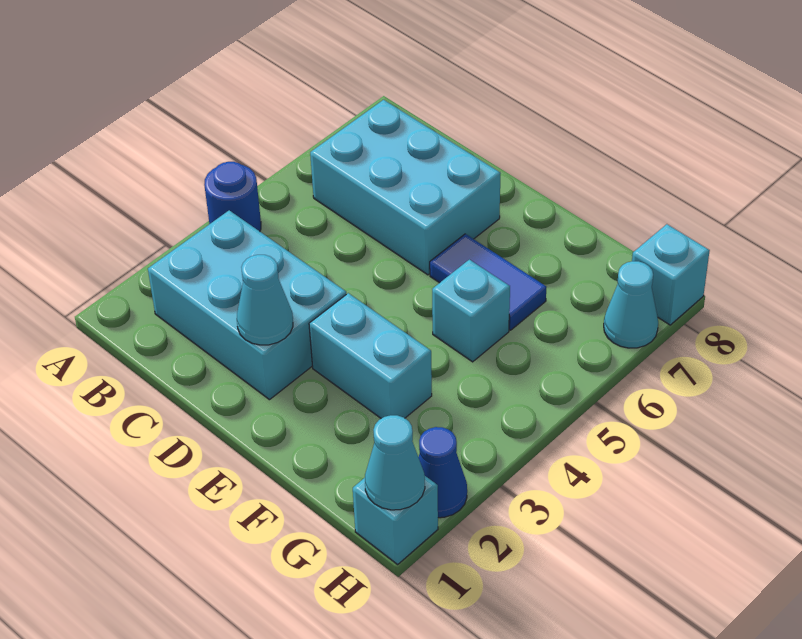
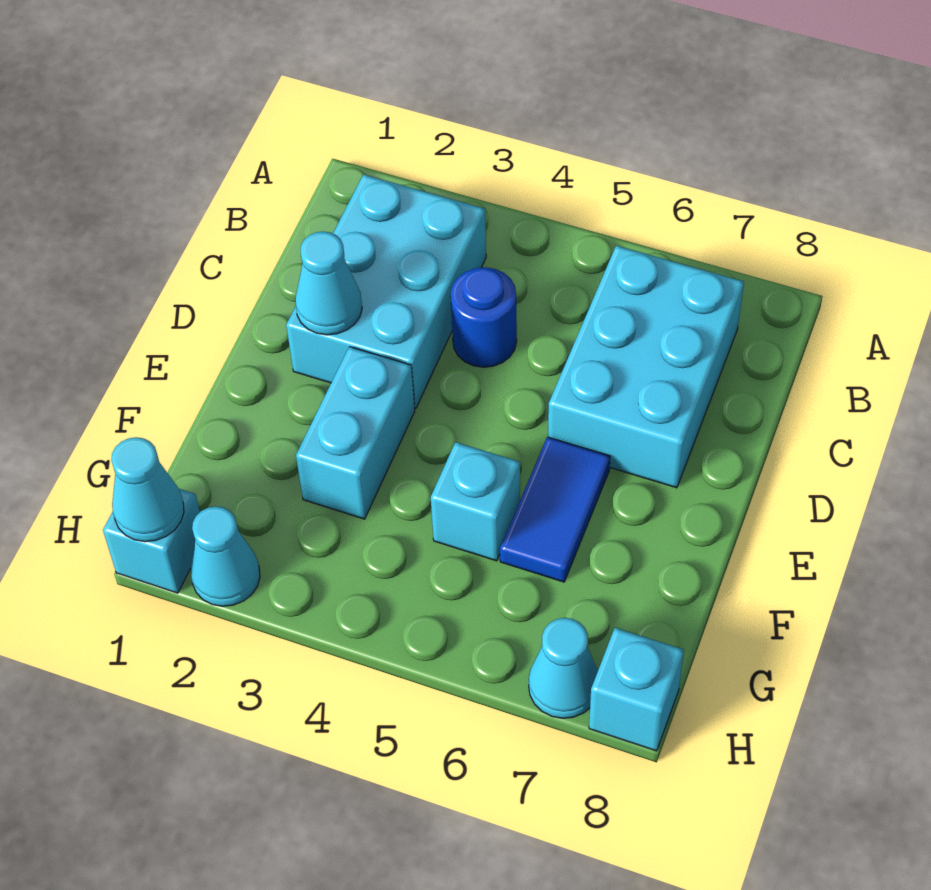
blue 1x1 round brick [204,162,261,231] -> blue 1x1 round brick moved to [451,267,517,367]
blue 1x1 cone [418,427,467,518] -> cyan 1x1 cone [191,506,260,606]

